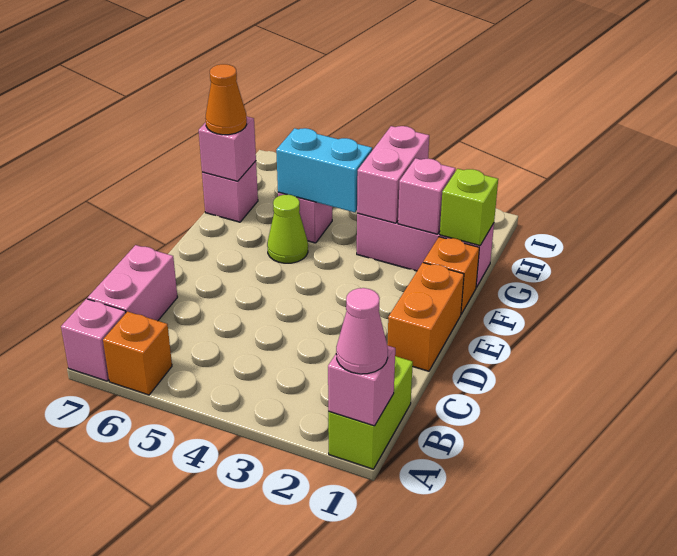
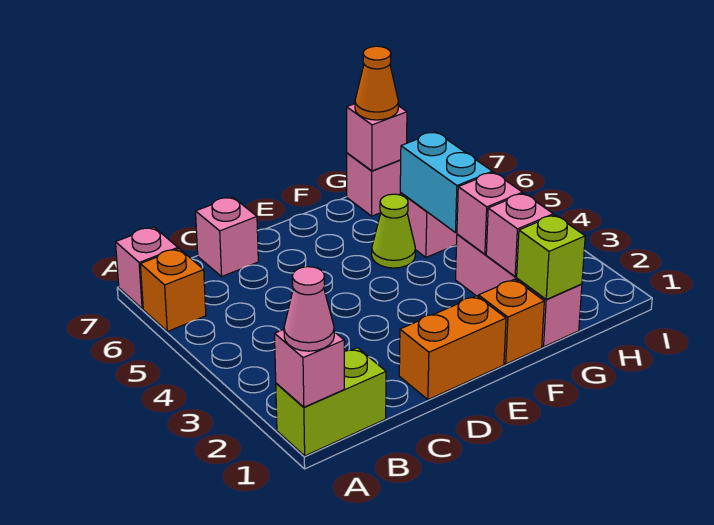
pink 1x2 brick [88,245,177,321] -> pink 1x1 brick [196,197,258,276]
pink 1x2 brick [357,126,429,223] -> pink 1x1 brick [457,172,523,254]

